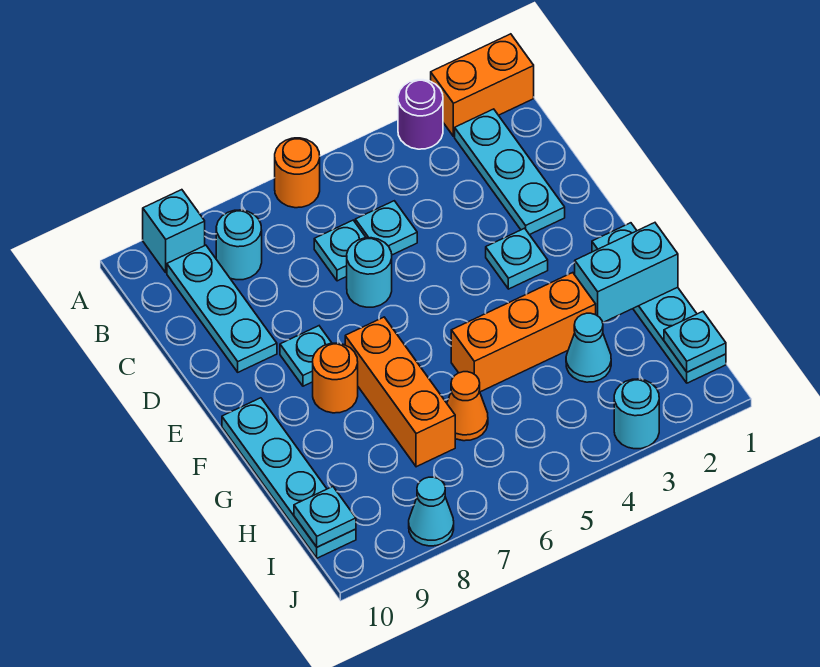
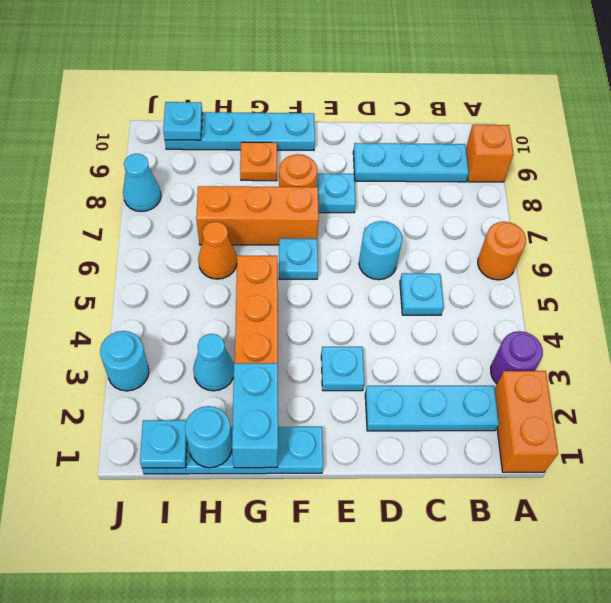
cyan 1x1 brick [143,190,205,272] -> orange 1x1 brick [466,125,513,182]
cyan 1x1 round brick [216,210,262,280] -> cyan 1x1 round brick moved to [185,406,232,468]
cyan 1x1 plate [314,220,366,281] -> cyan 1x1 plate moved to [279,238,318,279]
none -> orange 1x1 plate [240,142,277,181]

